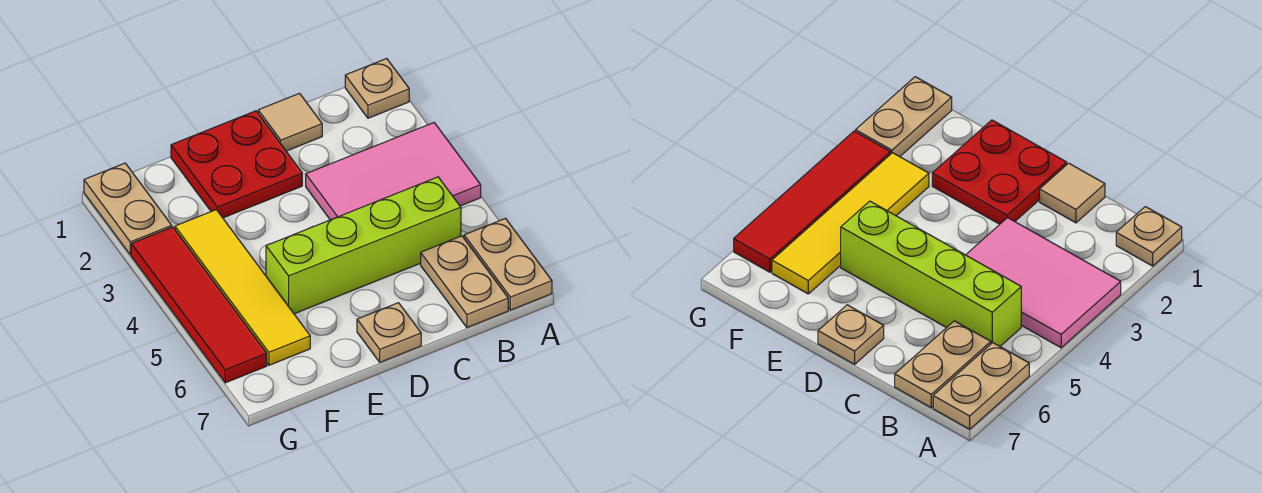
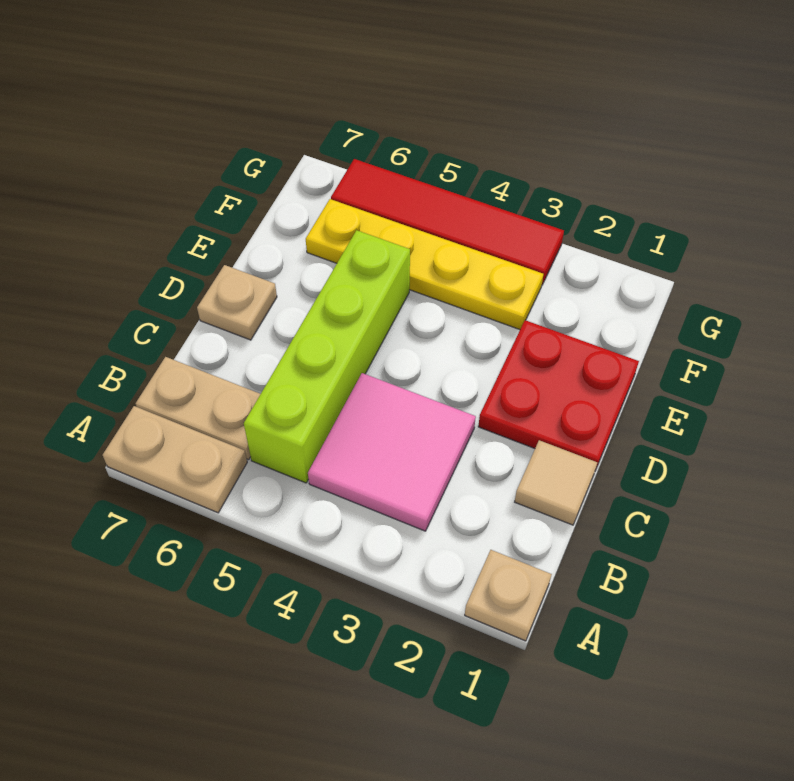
pink 2x3 tile [306,123,481,220] -> pink 2x2 tile [308,373,476,531]
yellow 1x4 tile [175,210,310,365] -> yellow 1x4 plate [306,199,543,330]
tan 1x2 plate [84,163,172,255] -> none

